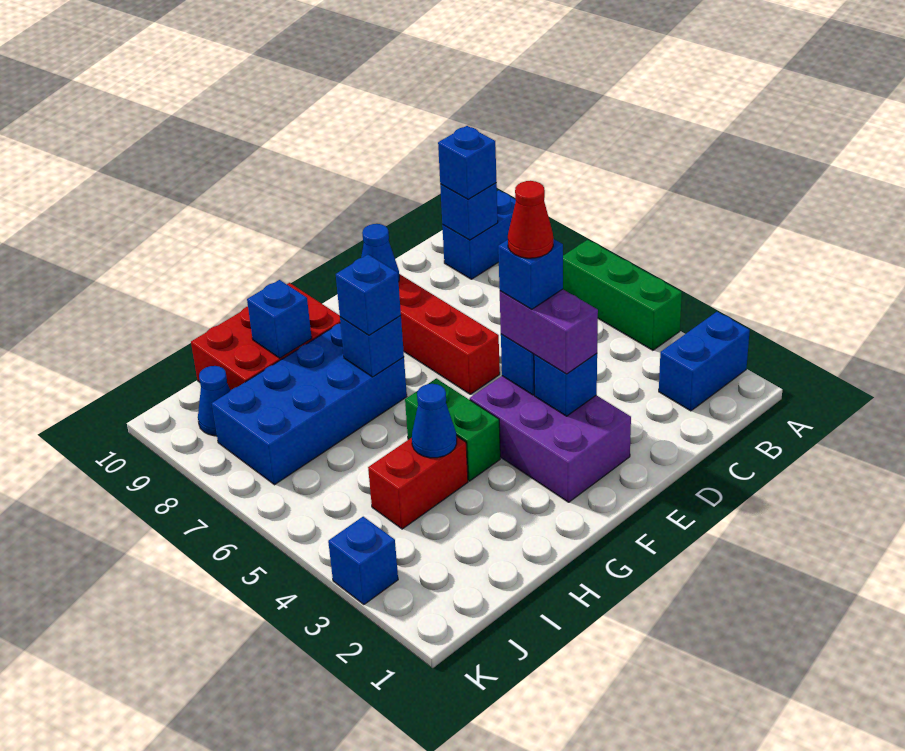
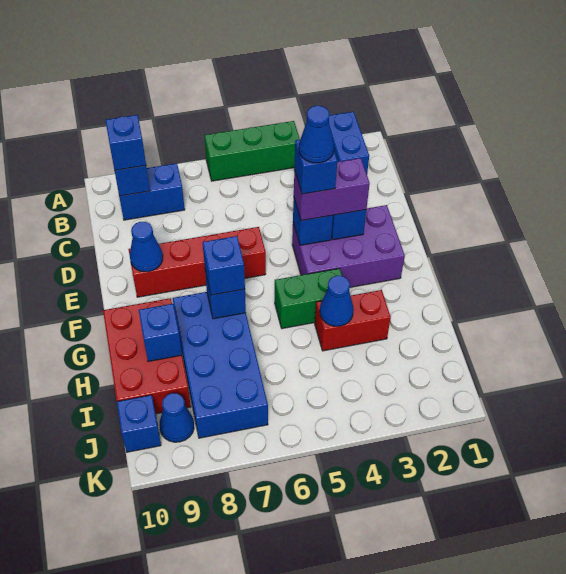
blue 1x2 brick [442,190,516,279] -> blue 1x2 brick turned to [119,163,185,220]
red 1x1 cone [508,181,553,258] -> blue 1x1 cone [299,106,334,163]
red 1x2 brick [368,436,468,529] -> red 1x2 brick turned to [315,290,391,351]
blue 1x1 brick [328,517,398,604] -> blue 1x1 brick moved to [117,395,161,452]

